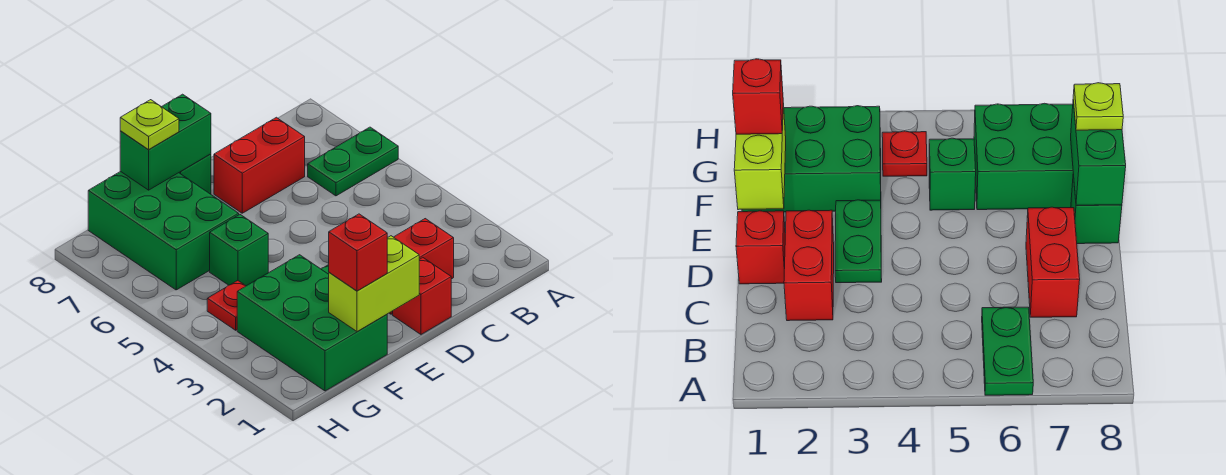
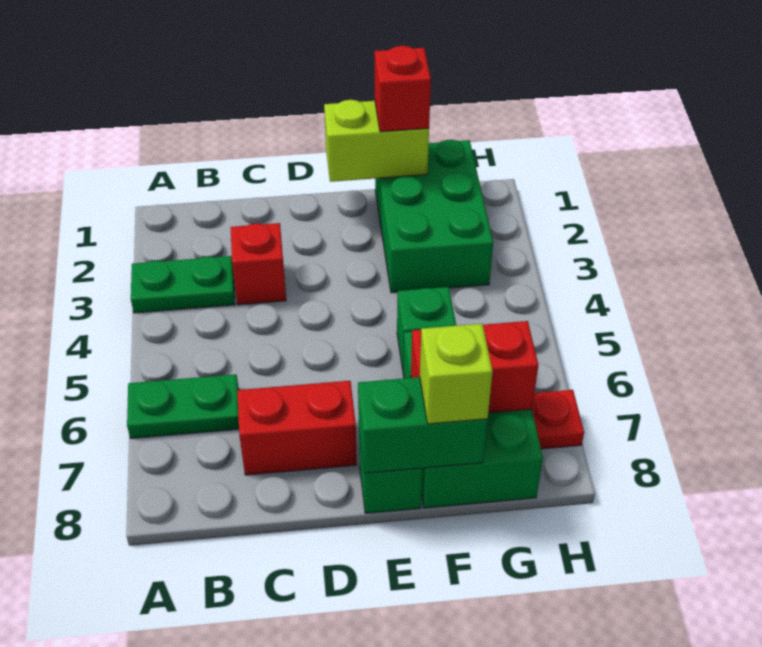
red 1x2 brick [390,219,454,314] -> red 1x2 brick moved to [411,321,538,413]
red 1x1 brick [393,258,451,334] -> red 1x1 brick moved to [231,223,286,305]
green 1x2 plate [835,200,882,283] -> green 1x2 plate moved to [131,256,235,313]
lime 1x1 plate [120,100,179,149] -> lime 1x1 brick [419,324,493,424]
red 1x1 plate [207,281,245,330] -> red 1x1 plate moved to [532,390,584,449]

